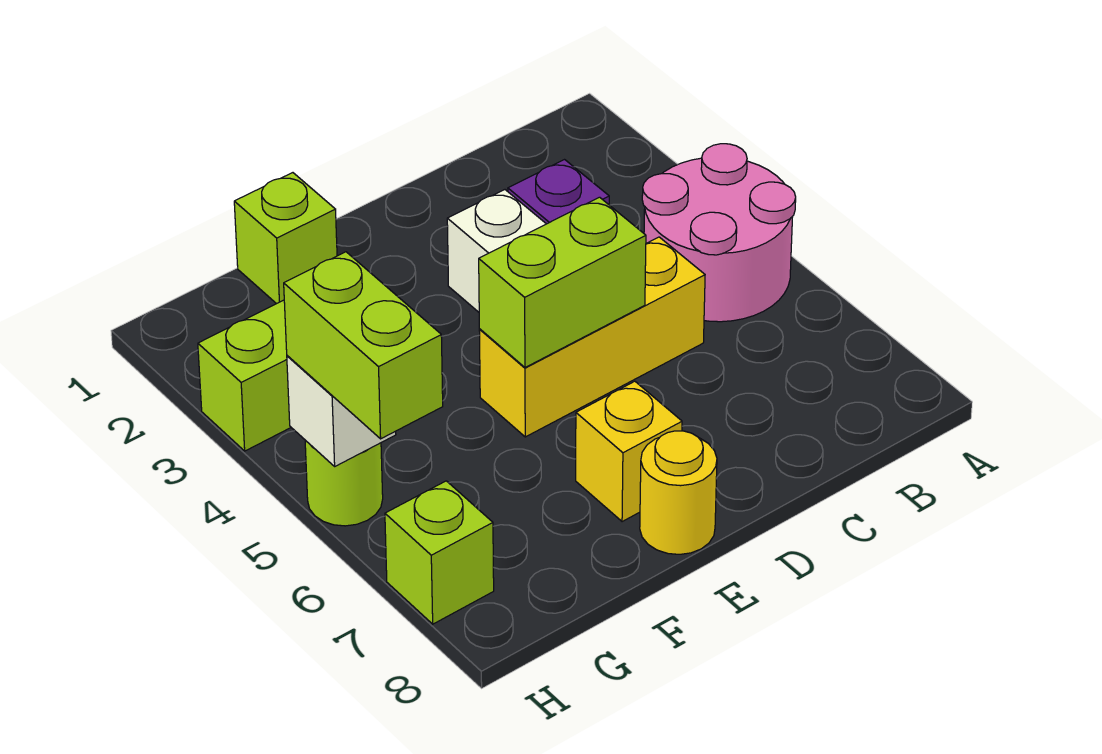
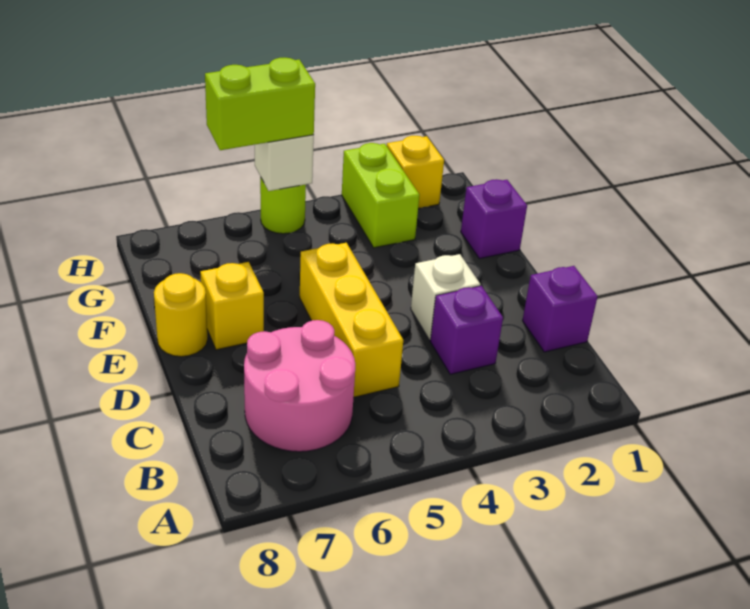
pink 2x2 round brick [642,144,796,322] -> pink 2x2 round brick moved to [244,320,355,452]
none -> purple 1x1 brick [522,266,598,352]
lime 1x2 brick [479,197,646,367] -> none
lime 1x1 brick [234,173,337,304] -> purple 1x1 brick [461,179,527,259]
none -> yellow 1x1 brick [387,136,444,208]
lime 1x1 brick [385,481,494,624] -> none

